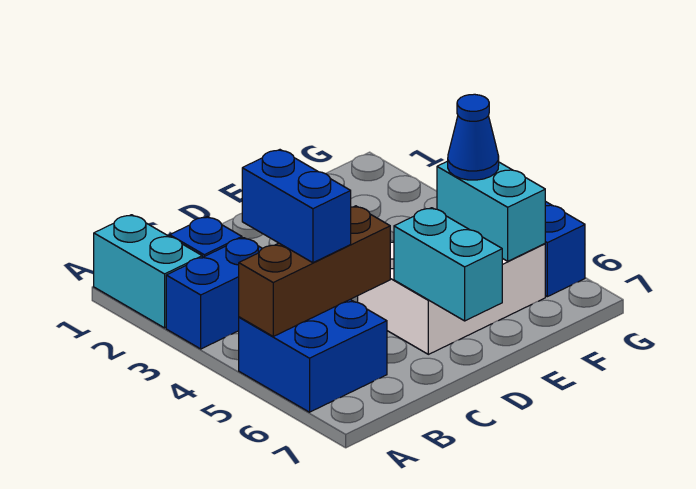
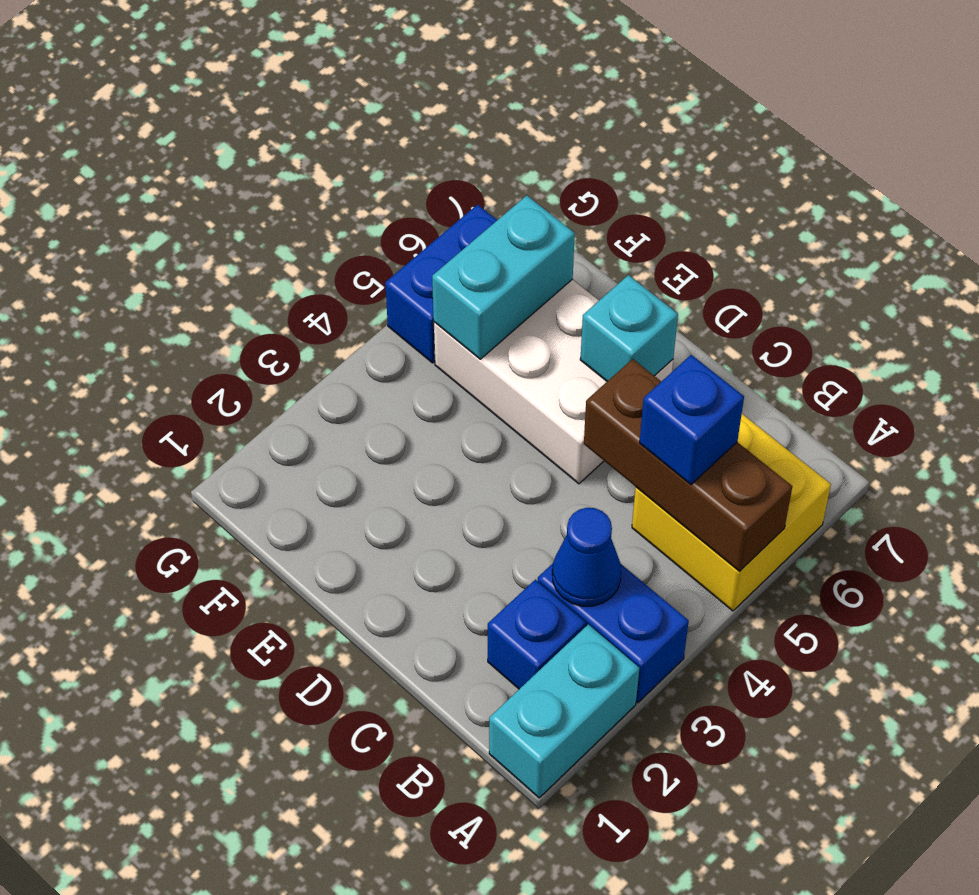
blue 2x2 brick [239,299,387,412] -> yellow 2x2 brick [632,414,831,611]
blue 1x2 brick [242,150,351,263] -> blue 1x1 brick [640,355,744,485]
cyan 1x2 brick [394,208,502,321] -> cyan 1x1 brick [580,275,678,381]
blue 1x1 cone [448,94,499,180] -> blue 1x1 cone moved to [552,508,621,606]

